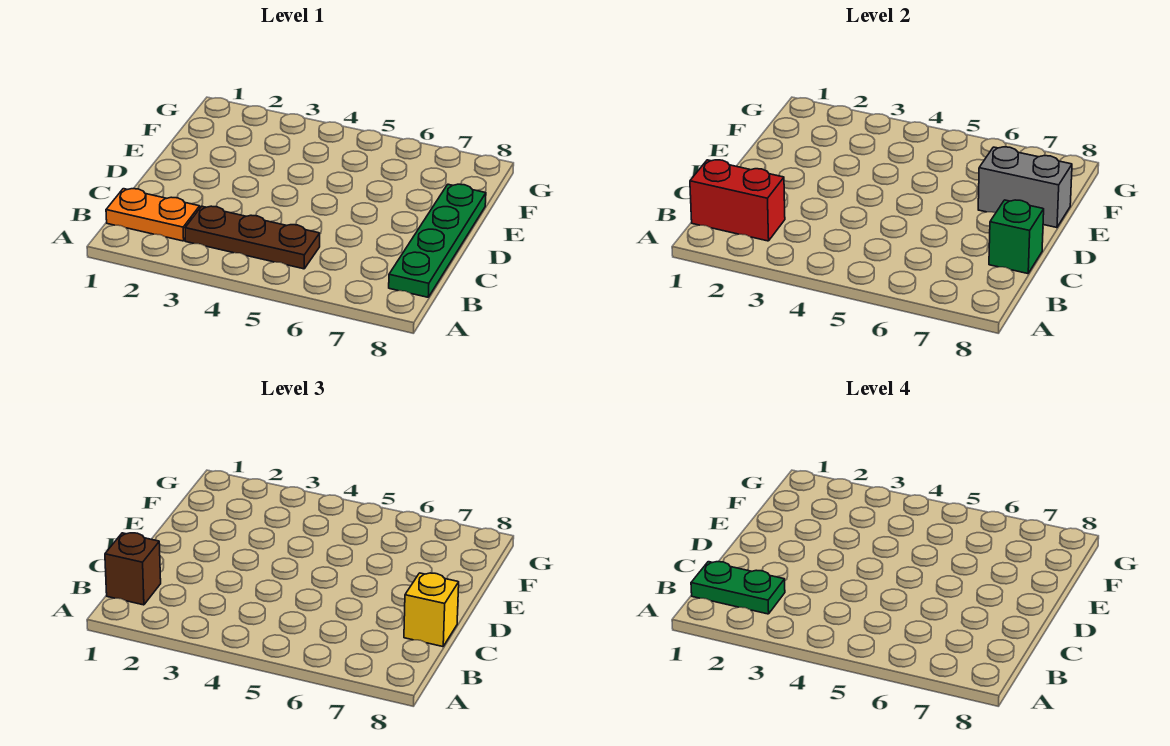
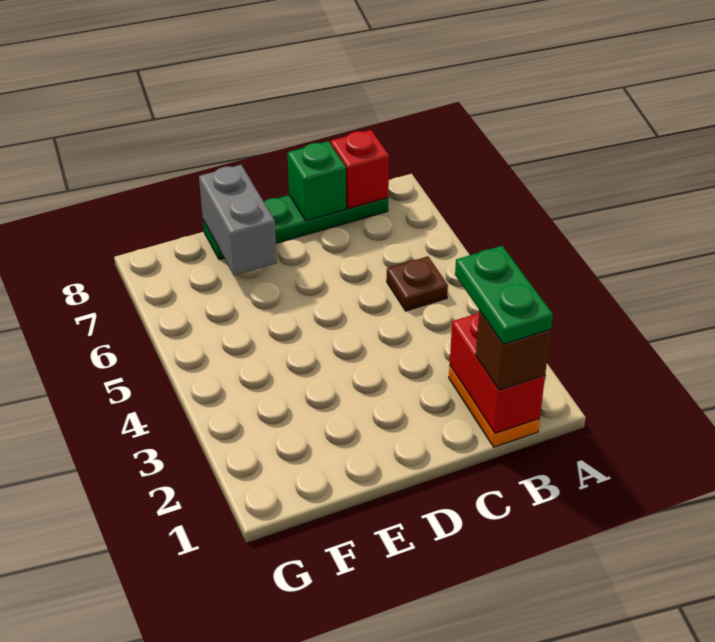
brown 1x3 plate [185,206,320,269] -> brown 1x1 plate [387,256,448,311]
none -> red 1x1 brick [331,130,389,209]
yellow 1x1 brick [404,573,459,647] -> none

